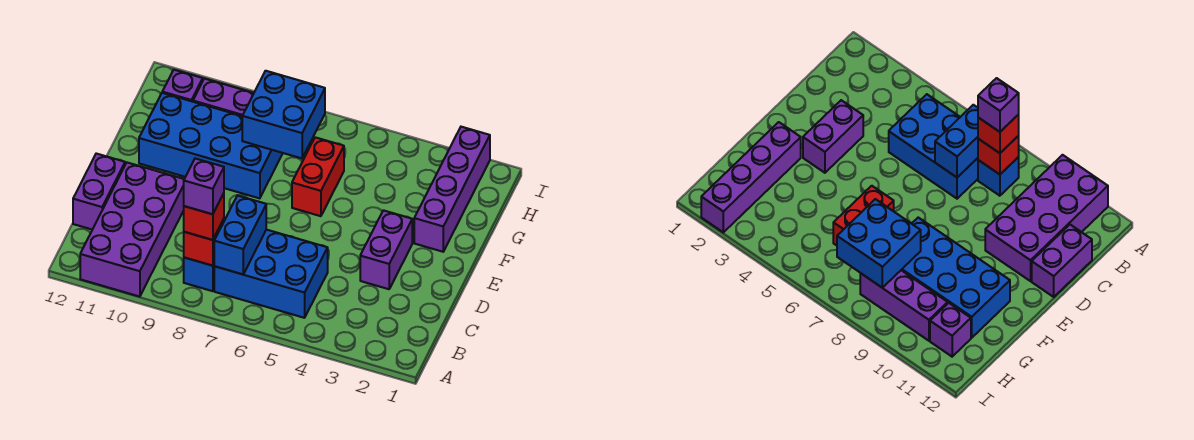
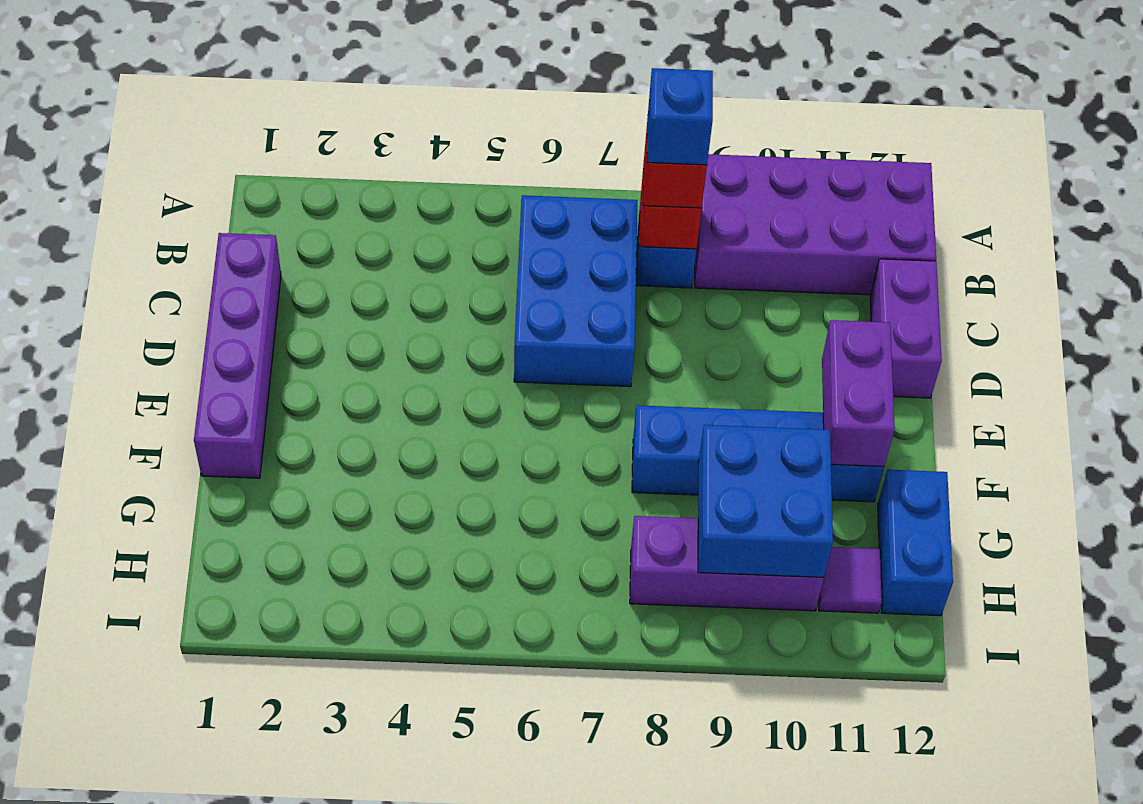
purple 2x4 brick [80,163,184,297] -> purple 2x4 brick turned to [695,154,936,295]
blue 2x3 brick [214,230,328,318] -> blue 2x3 brick turned to [514,195,638,387]
blue 1x2 brick [214,196,266,274] -> blue 1x2 brick moved to [878,470,953,616]
purple 1x1 brick [184,159,224,214] -> blue 1x1 brick [647,68,713,165]
purple 1x2 brick [360,210,412,289] -> purple 1x2 brick moved to [822,320,895,466]
purple 1x4 brick [414,127,490,252] -> purple 1x4 brick moved to [194,233,281,478]
red 1x2 brick [292,137,344,216] -> none
blue 2x4 brick [139,93,283,198] -> blue 1x4 brick [632,405,884,502]
blue 2x2 brick [242,71,325,158] -> blue 2x2 brick moved to [698,425,833,577]
purple 1x1 brick [162,70,203,102] -> purple 1x1 tile [818,547,882,613]

